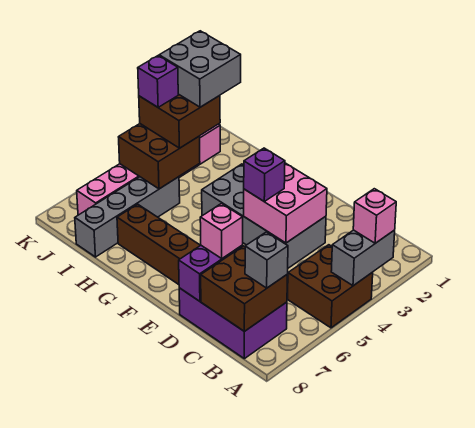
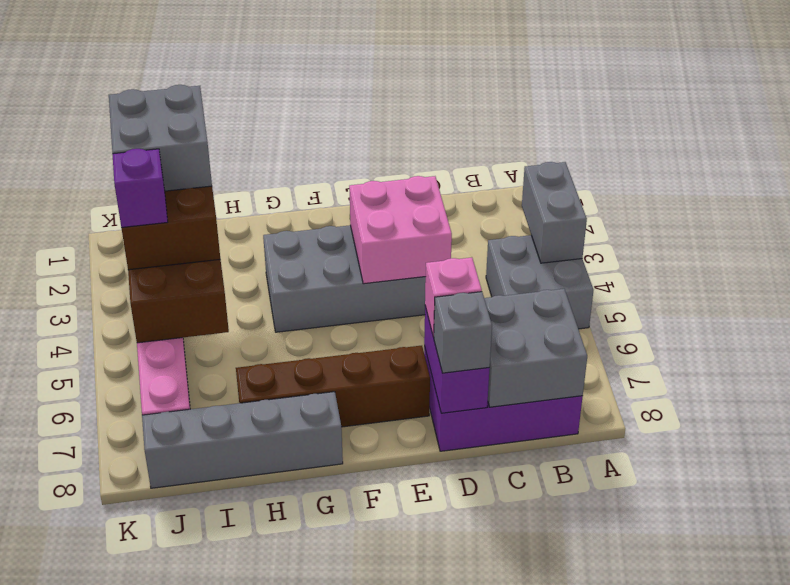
pink 1x1 brick [353,189,396,243] -> none
brown 2x2 brick [287,245,373,328] -> grey 2x2 brick [486,235,593,329]
brown 2x2 brick [201,246,288,331] -> grey 2x2 brick [484,289,587,407]
grey 1x1 brick [245,232,288,288] -> grey 1x1 brick moved to [434,292,492,373]
purple 1x1 brick [244,148,285,202] -> none
grey 1x4 brick [75,177,180,257] -> grey 1x4 brick turned to [142,392,343,488]

